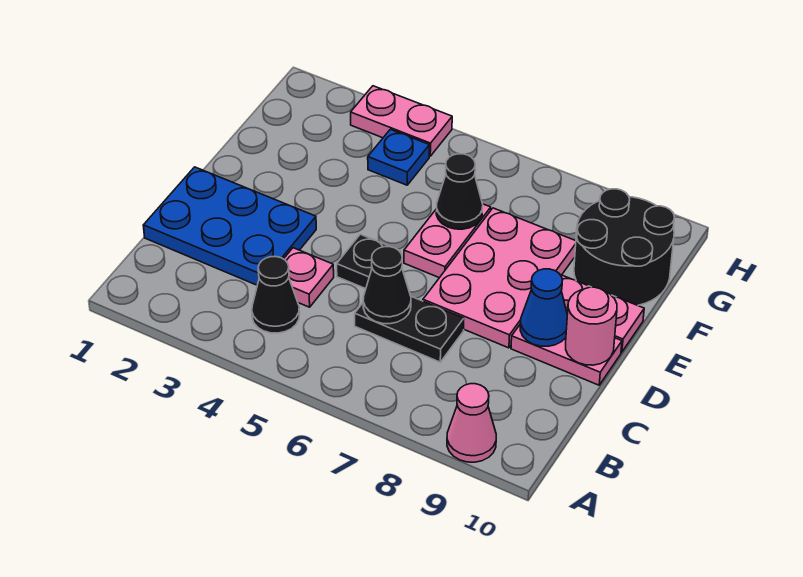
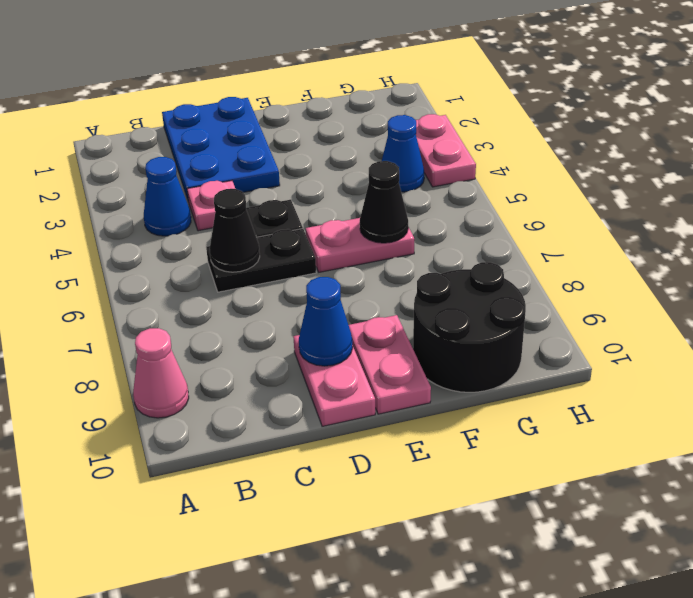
black 1x1 cone [252,257,300,333] -> blue 1x1 cone [144,157,191,236]
black 1x2 plate [355,297,464,362] -> black 1x2 plate turned to [206,229,316,292]
pink 2x3 plate [423,208,576,348] -> none
pink 1x1 round brick [566,287,617,365] -> none
blue 1x1 plate [368,129,429,185] -> blue 1x1 cone [382,115,424,192]

